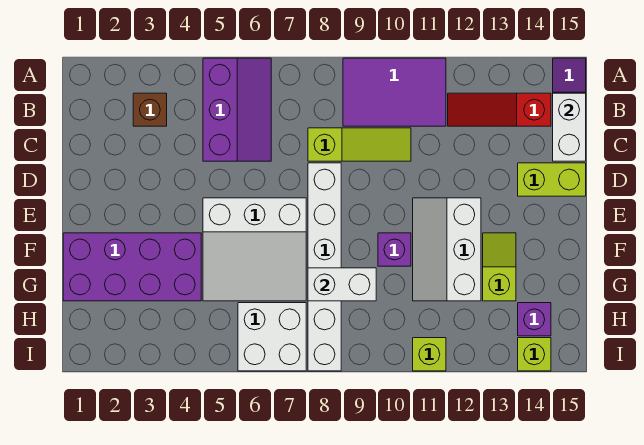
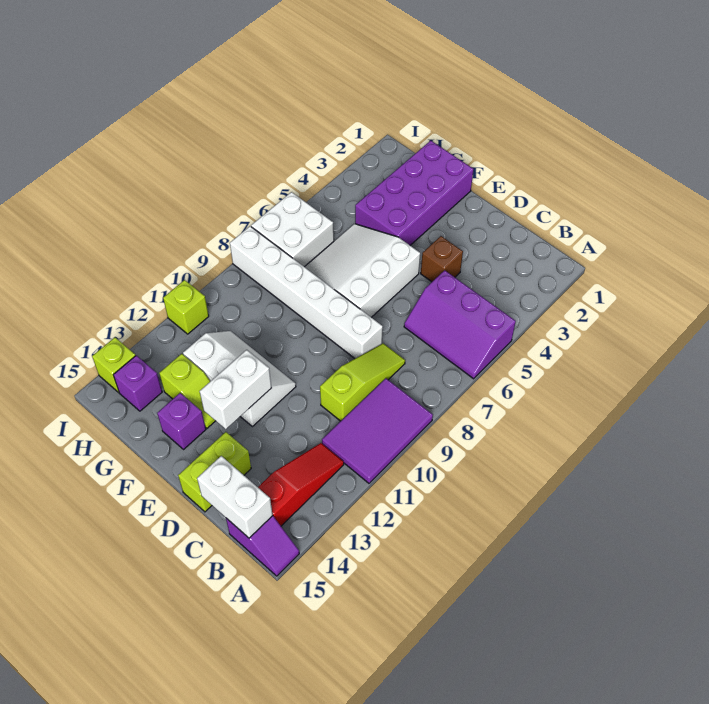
brown 1x1 brick [133,93,167,126] -> brown 1x1 brick moved to [421,236,463,282]
lime 1x3 slope [308,128,411,161] -> lime 1x3 slope turned to [320,344,405,421]
purple 1x1 brick [378,233,411,266] -> purple 1x1 brick moved to [157,393,206,449]
white 1x2 brick [308,268,376,301] -> white 1x2 brick moved to [200,350,272,429]

